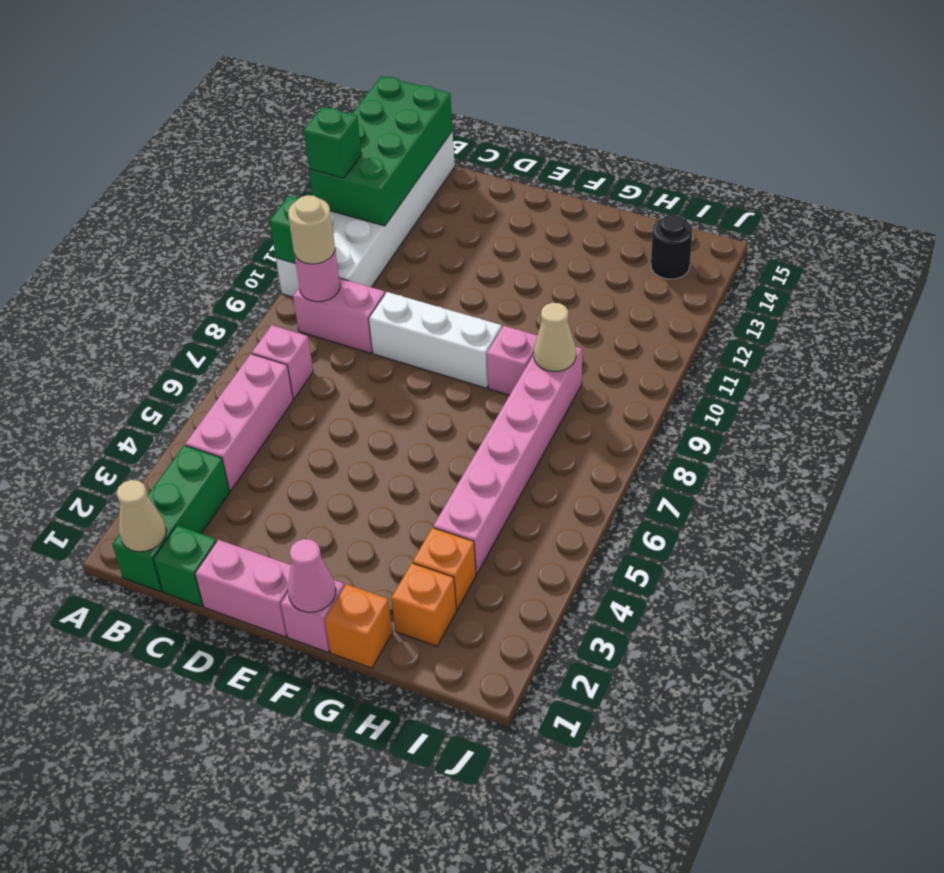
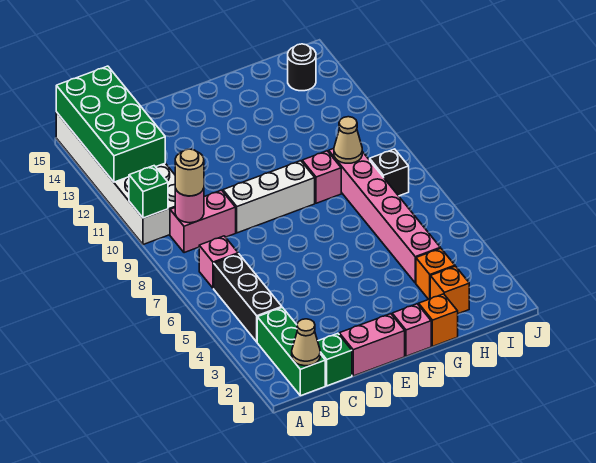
green 1x1 brick [304,107,362,178] -> none
pink 1x3 brick [185,354,293,491] -> black 1x3 brick [214,254,282,342]
pink 1x1 cone [288,539,336,612] -> none
none -> black 1x1 brick [370,149,409,196]

